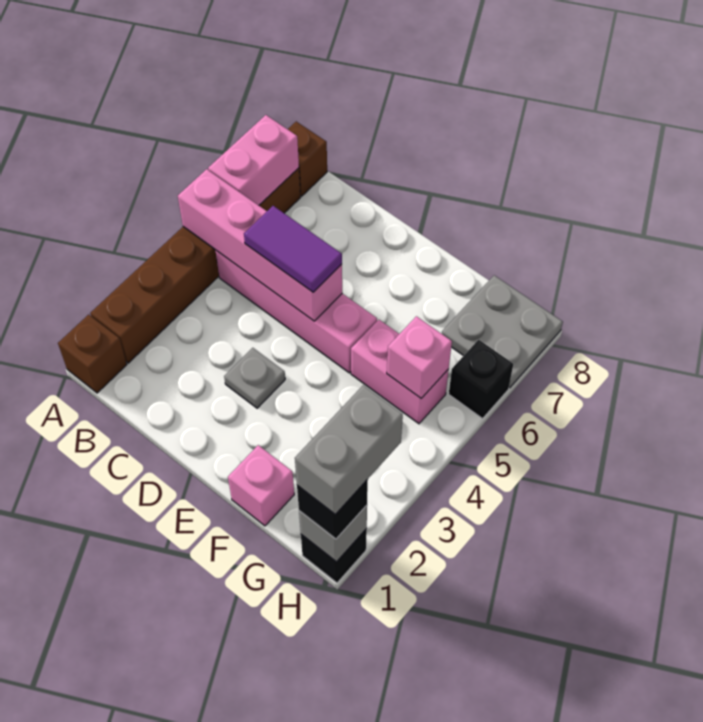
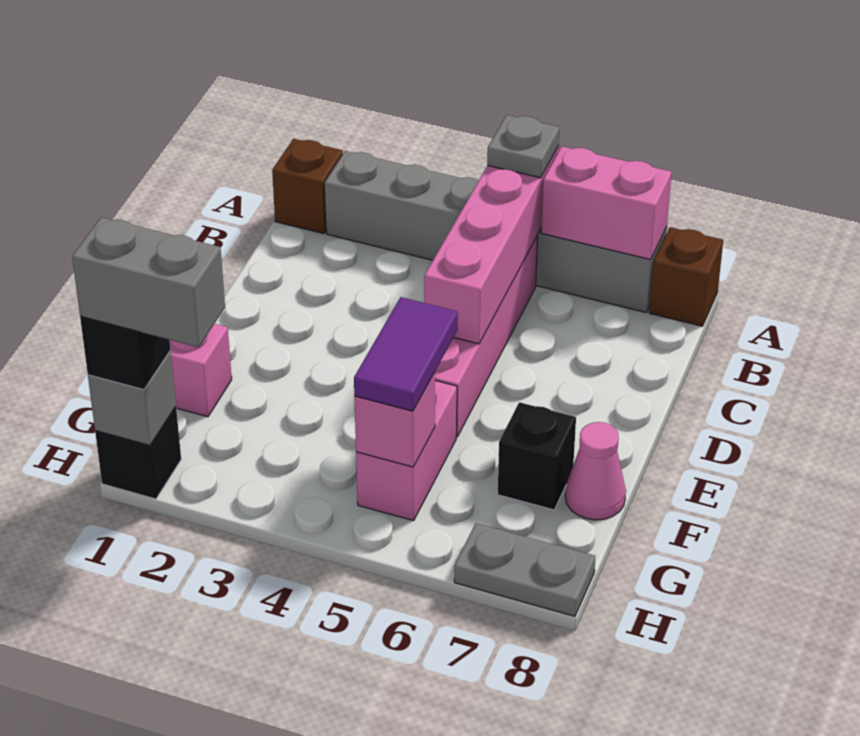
brown 1x6 brick [90,168,301,363] -> grey 1x6 brick [325,151,667,313]
purple 1x2 tile [244,206,342,292] -> purple 1x2 tile moved to [354,297,458,411]
grey 1x1 plate [224,348,285,408] -> grey 1x1 plate moved to [487,115,560,178]
none -> pink 1x1 cone [565,422,626,520]
grey 2x2 plate [442,275,563,388] -> grey 1x2 plate [454,523,595,616]
black 1x1 brick [449,340,513,419] -> black 1x1 brick moved to [498,402,576,510]

